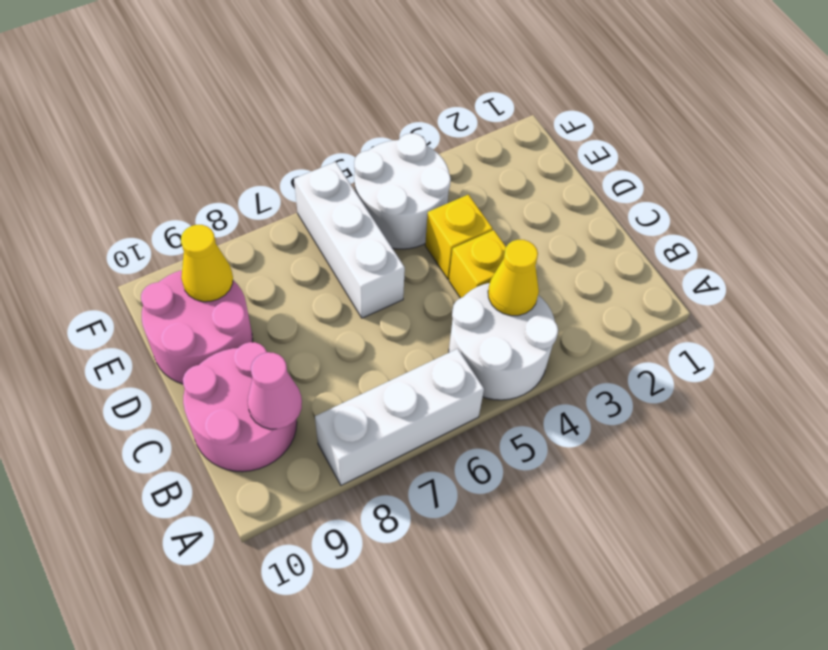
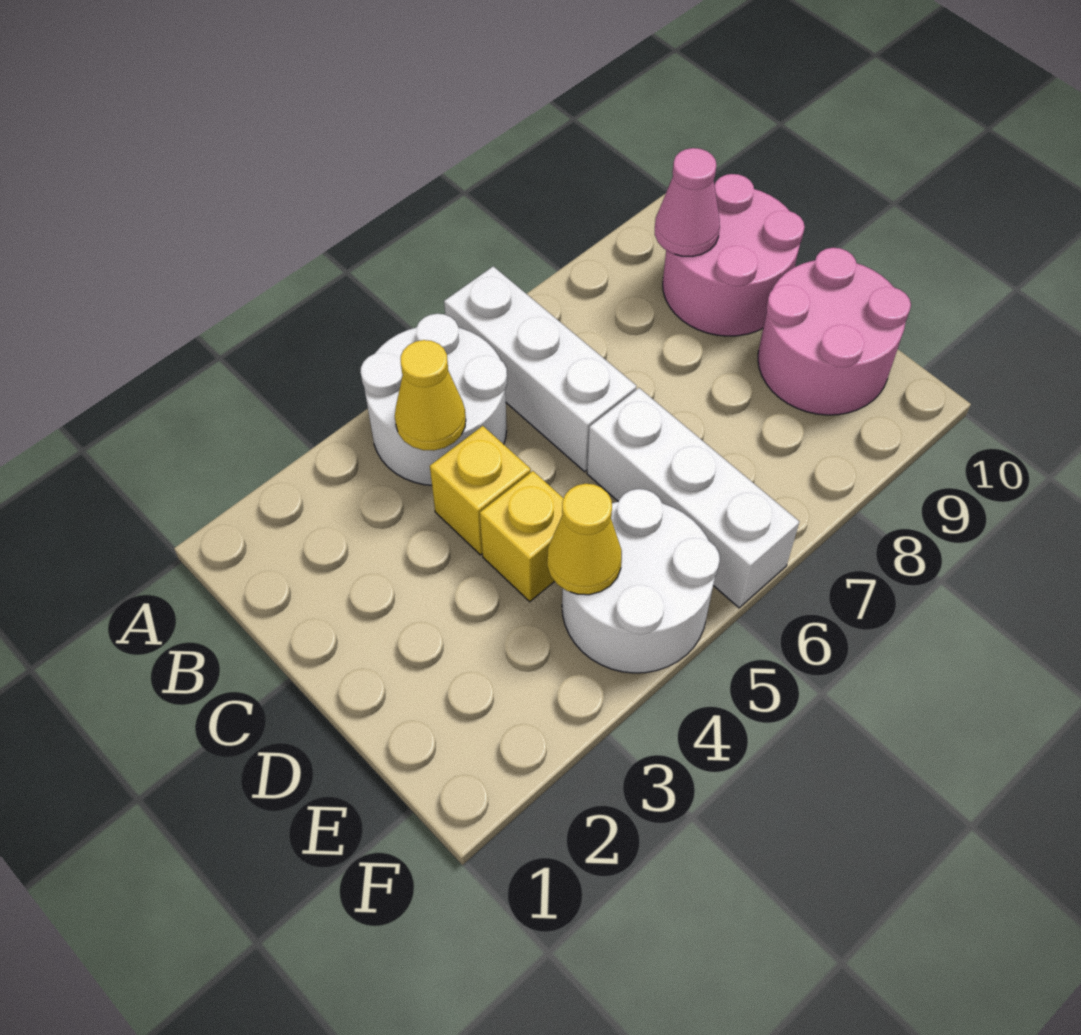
white 1x3 brick [315,349,484,485] -> white 1x3 brick turned to [444,266,636,472]
yellow 1x1 cone [181,225,233,302] -> yellow 1x1 cone moved to [547,484,622,595]

